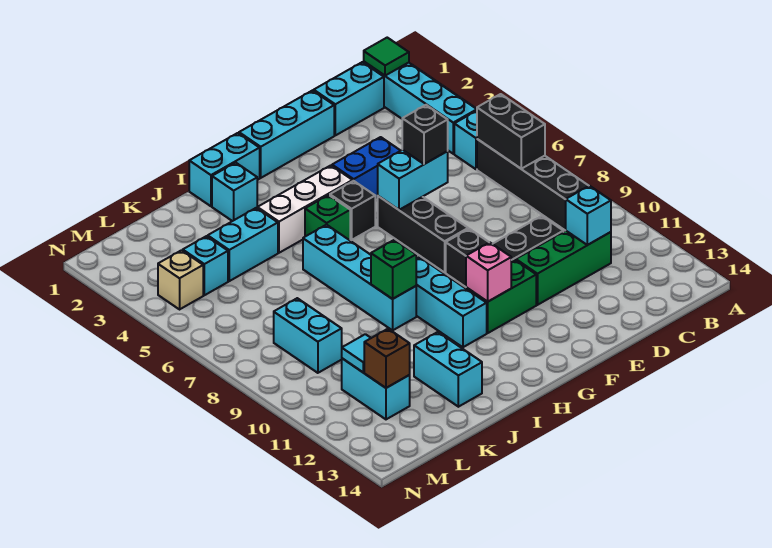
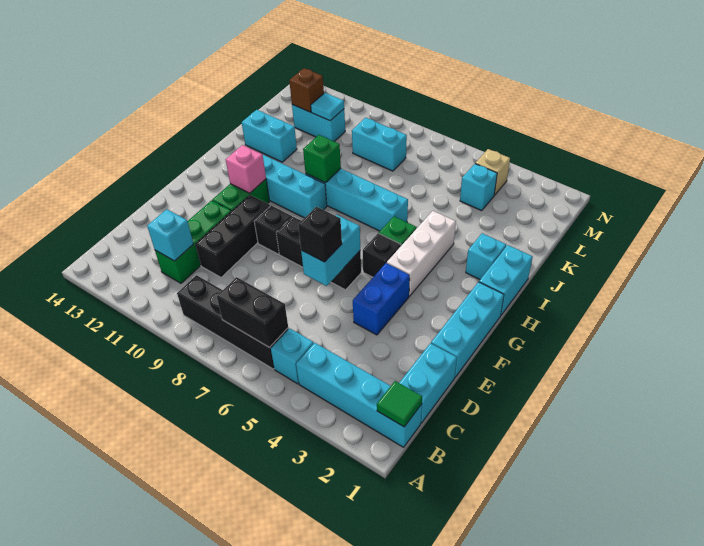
cyan 1x2 brick [208,208,278,281] -> none

